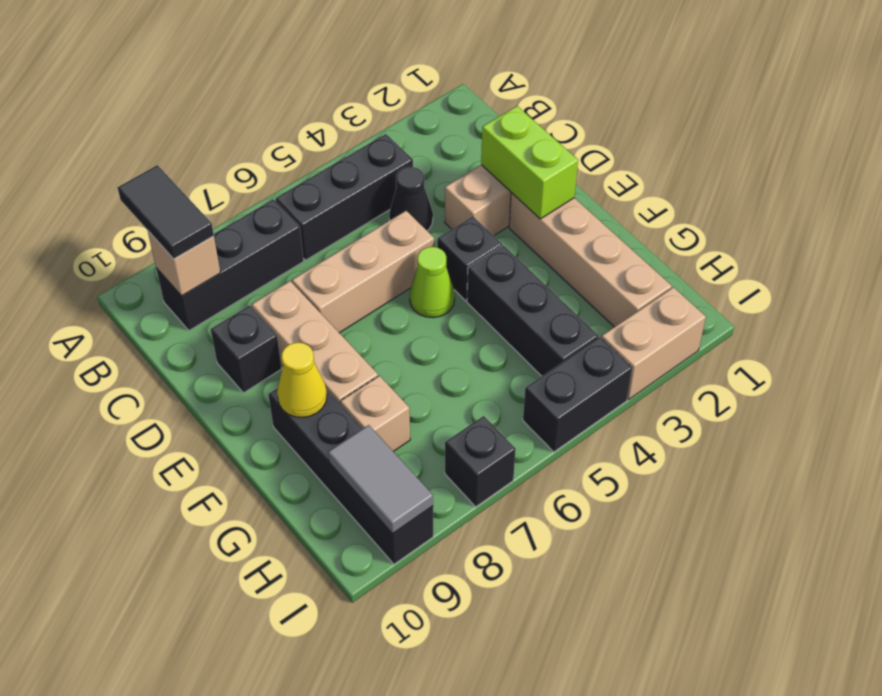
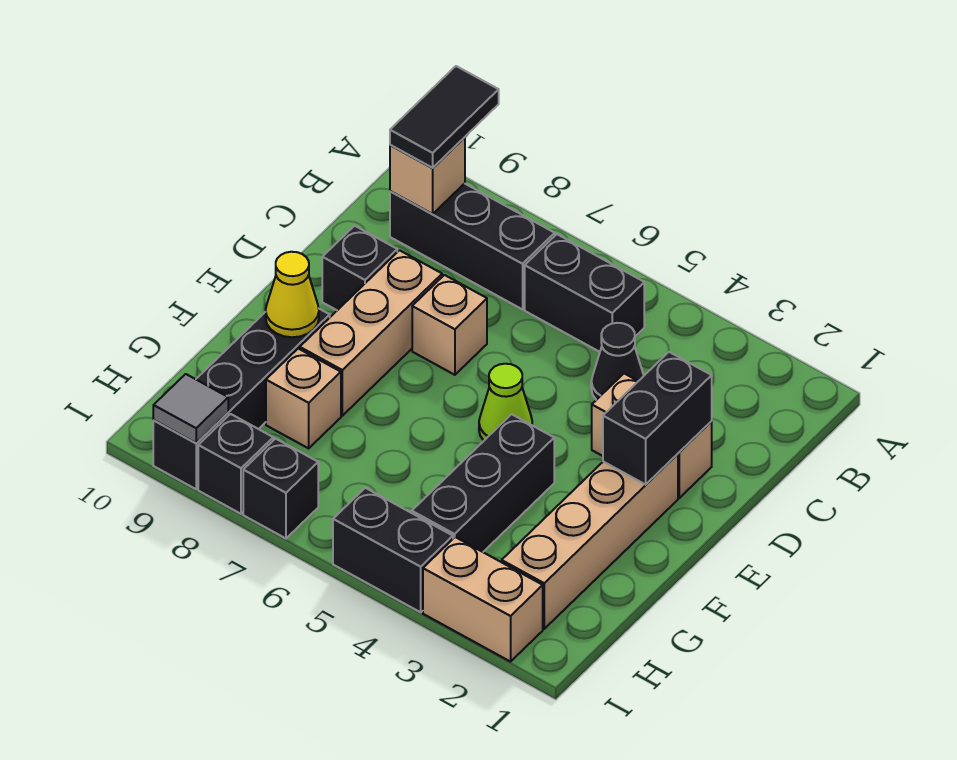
black 1x3 brick [275,134,413,260] -> black 1x2 brick [525,234,644,352]
lime 1x2 brick [481,106,578,219] -> black 1x2 brick [603,352,712,484]
tan 1x3 brick [292,211,434,333] -> tan 1x1 brick [412,275,487,375]
black 1x1 brick [437,216,502,301] -> black 1x1 brick moved to [198,414,273,514]
grey 1x2 tile [328,425,433,534] -> grey 1x1 tile [153,374,228,443]

